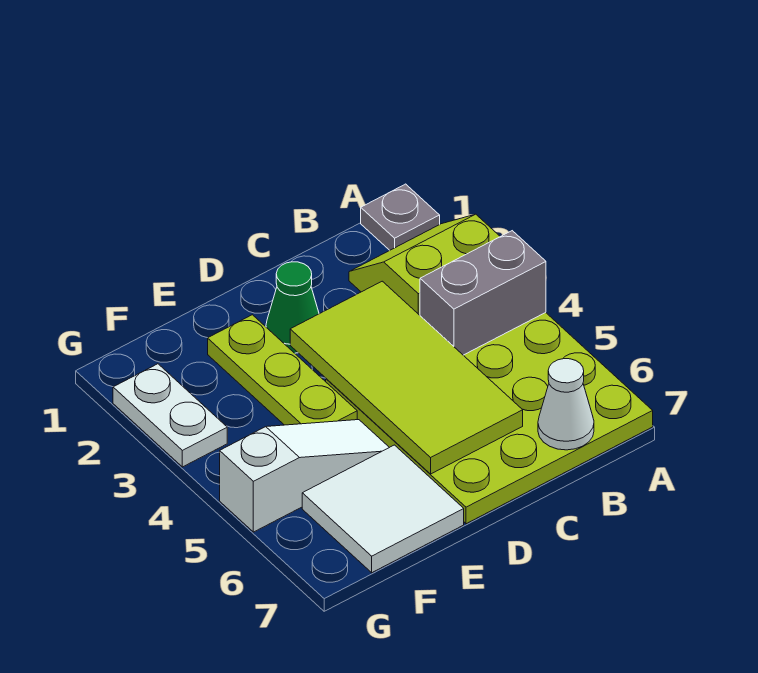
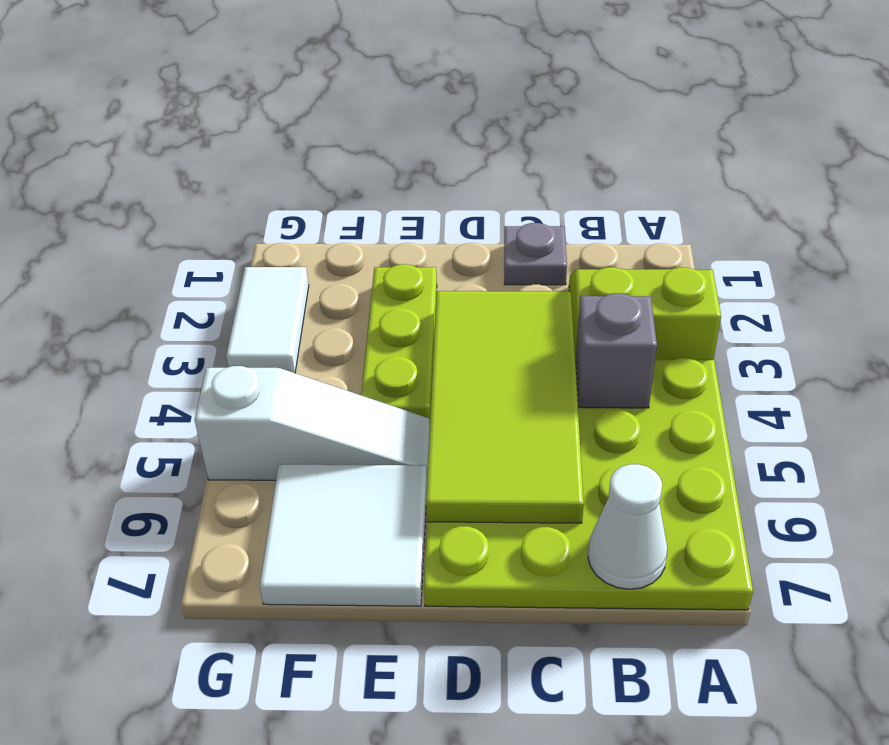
grey 1x1 plate [361,184,440,250] -> grey 1x1 plate moved to [504,223,567,285]
grey 1x2 brick [420,231,546,355] -> grey 1x1 brick [576,293,657,408]
green 1x1 cone [266,262,319,353] -> none
white 1x2 plate [113,364,227,467] -> white 1x2 tile [226,267,309,373]

